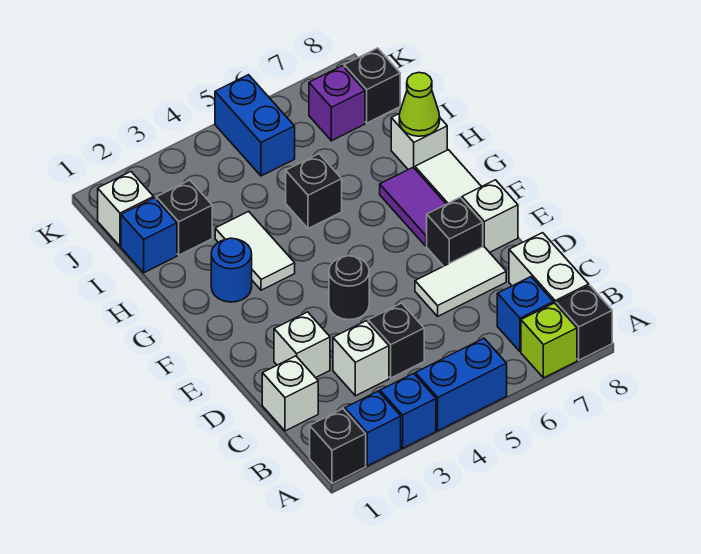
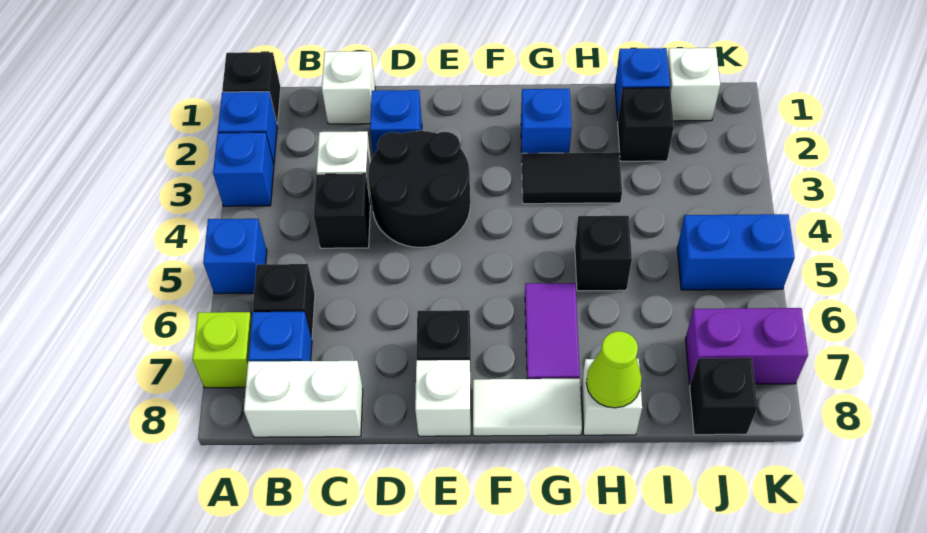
blue 1x2 brick [415,338,507,431] -> blue 1x1 brick [203,219,267,294]
black 1x1 brick [556,285,612,360] -> black 1x1 brick moved to [253,264,315,339]
white 1x1 brick [274,312,330,378] -> blue 1x1 brick [370,90,422,155]
white 1x2 tile [415,246,506,316] -> none
black 1x1 round brick [329,256,369,320] -> black 2x2 round brick [368,131,470,247]
purple 1x2 tile [380,167,446,246] -> purple 1x2 tile turned to [525,283,580,379]
blue 1x1 round brick [211,238,252,302] -> blue 1x1 brick [521,89,572,153]
white 1x2 tile [215,211,295,290] -> black 1x2 tile [522,152,622,204]
purple 1x1 brick [309,66,365,141] -> purple 1x2 brick [685,308,808,384]

